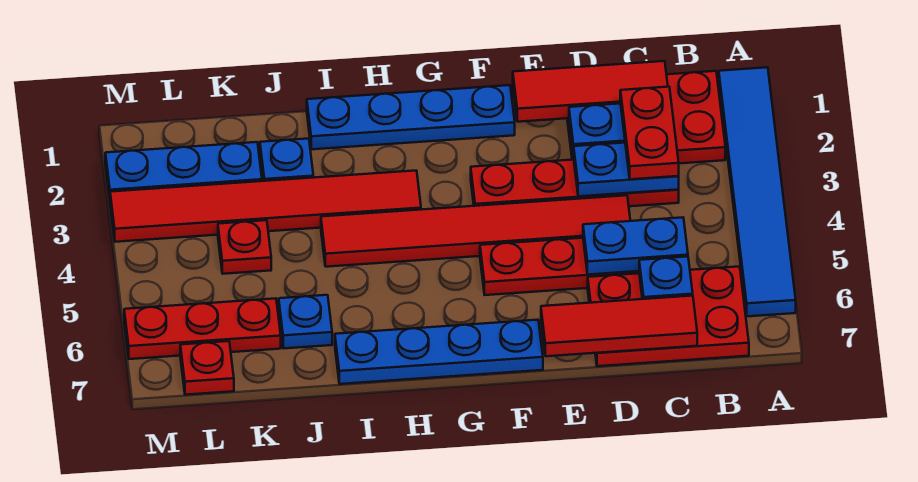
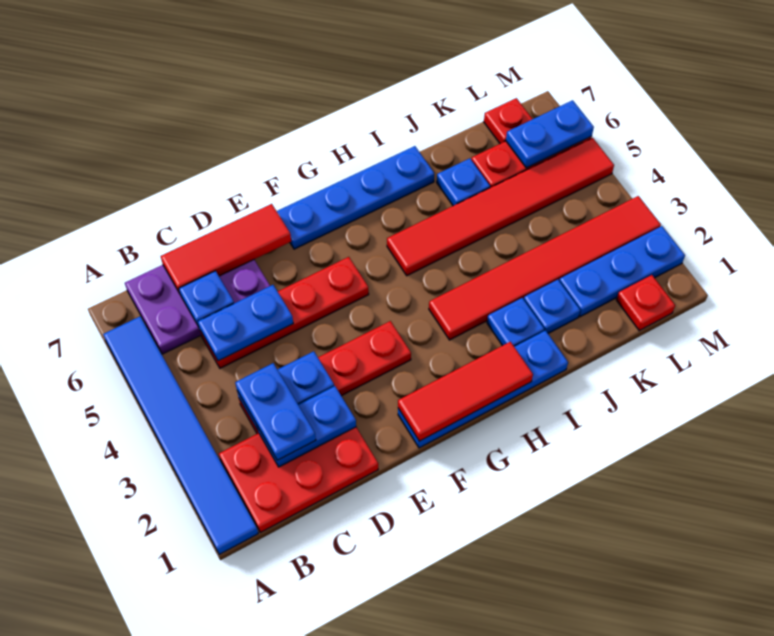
red 2x3 plate [588,267,749,366] -> purple 2x3 plate [125,260,270,354]
red 1x3 tile [513,61,668,122] -> red 1x3 tile moved to [398,342,533,441]
red 1x2 plate [620,87,679,179] -> blue 1x2 plate [235,363,316,460]
red 1x6 tile [321,195,630,267] -> red 1x6 tile moved to [387,138,614,276]
none -> blue 1x1 plate [487,298,544,347]
red 1x1 plate [218,220,271,274] -> red 1x1 plate moved to [616,275,675,331]
none -> blue 1x2 plate [506,100,594,168]

